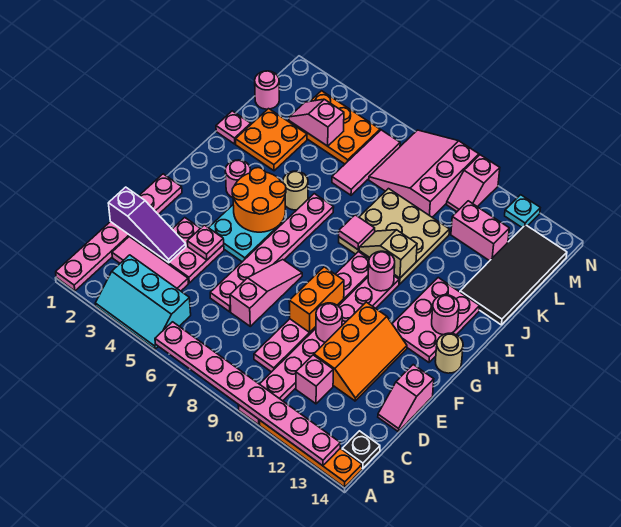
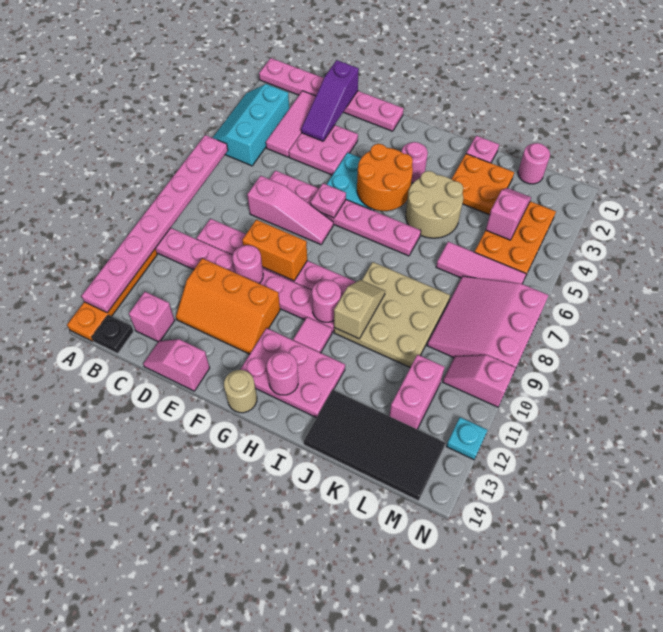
pink 1x1 brick [296,355,333,404] -> pink 1x1 brick moved to [129,292,175,341]
pink 1x1 plate [187,225,224,260] -> pink 1x1 plate moved to [311,183,346,218]
tan 1x1 round brick [283,171,308,210] -> tan 2x2 round brick [406,171,463,238]
pink 1x1 tile [339,215,375,249] -> pink 1x1 tile moved to [293,317,332,353]
pink 3x3 slope [369,130,479,217] -> pink 3x3 slope turned to [427,276,549,376]

